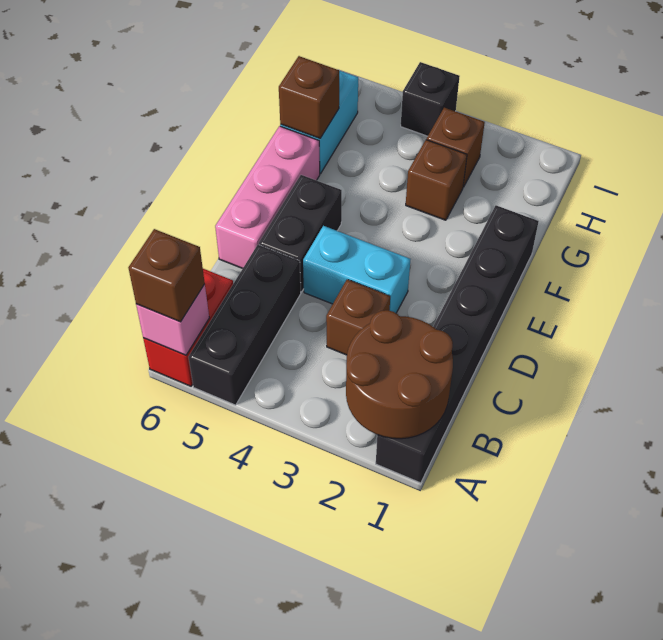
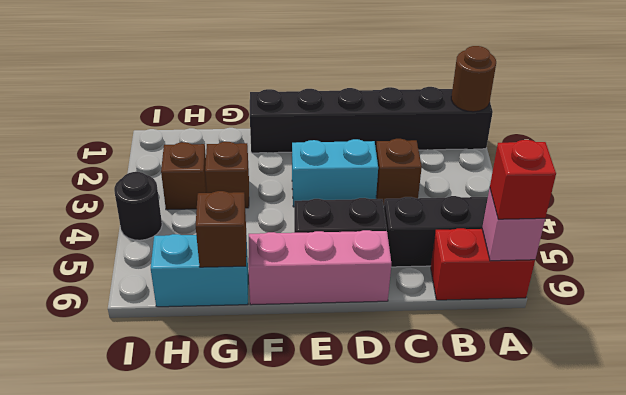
brown 2x2 round brick [346,310,453,439] -> brown 1x1 round brick [451,46,496,112]
brown 1x1 brick [128,229,205,322] -> red 1x1 brick [490,140,556,219]
cyan 1x2 brick [303,226,410,313] -> cyan 1x2 brick turned to [292,139,378,207]
black 1x1 brick [401,62,460,136] -> black 1x1 round brick [114,172,162,240]

